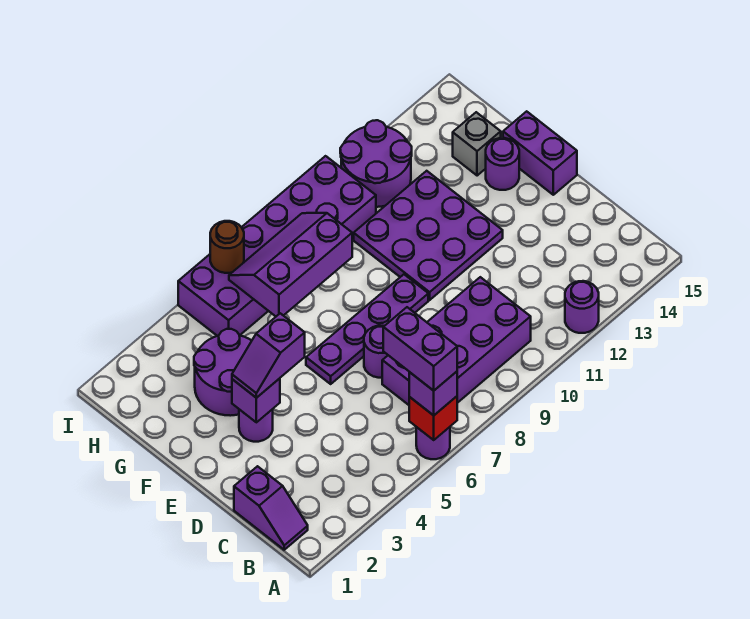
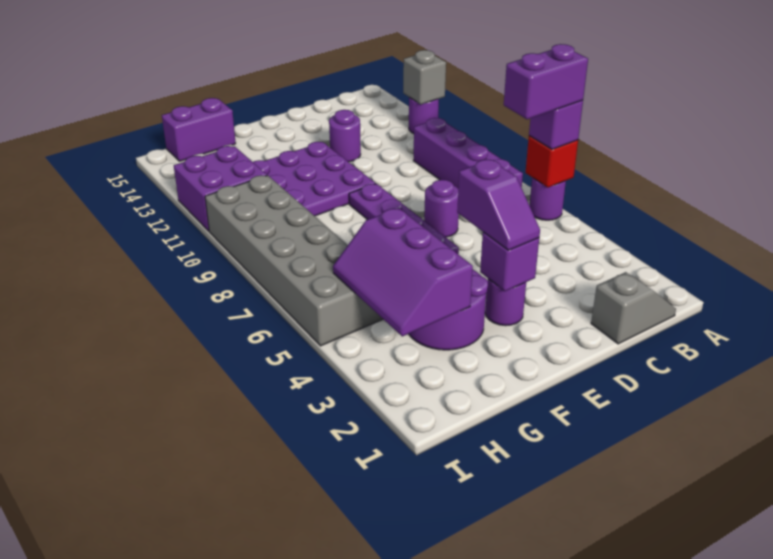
purple 1x2 slope [234,466,308,550] -> grey 1x2 slope [591,272,676,344]
purple 2x4 brick [382,277,531,405] -> purple 1x4 brick [413,118,523,188]
purple 1x2 brick [503,111,577,195] -> purple 1x2 brick moved to [162,98,236,161]
purple 1x1 round brick [486,138,519,190] -> purple 1x1 round brick moved to [329,110,361,162]
purple 2x3 slope [229,213,352,316] -> purple 2x3 slope moved to [333,208,473,336]
grey 1x1 brick [453,112,501,176] -> grey 1x1 brick moved to [403,50,446,104]
purple 2x6 brick [178,156,376,336] -> grey 2x6 brick [205,175,383,346]
purple 2x2 round brick [340,120,412,207] -> purple 2x2 brick [174,146,267,231]
brown 1x1 round brick [210,221,244,273] -> none

